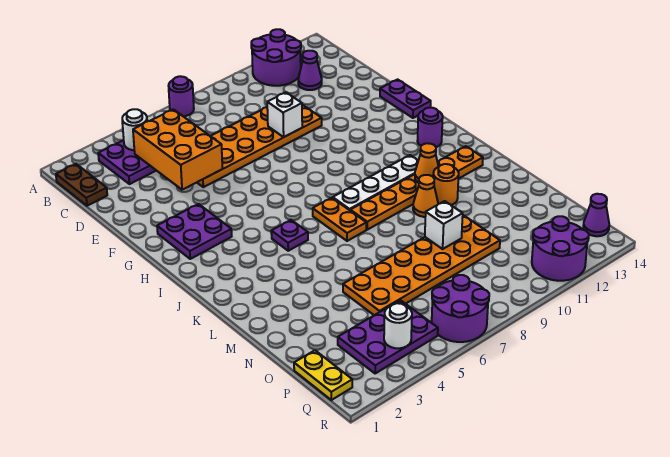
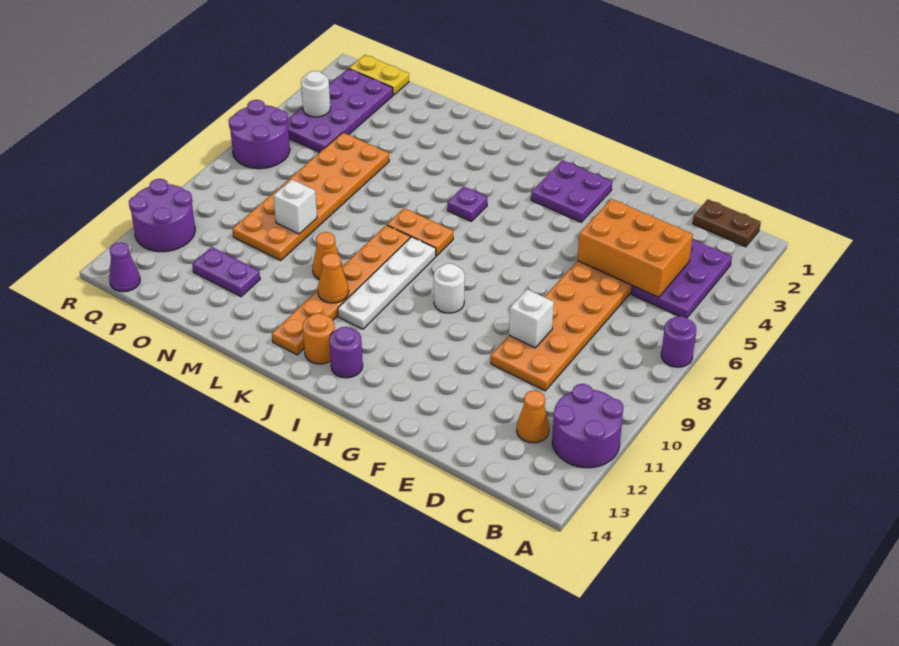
white 1x1 round brick [122,109,147,150] -> white 1x1 round brick moved to [434,263,465,313]
purple 1x1 cone [298,51,322,90] -> orange 1x1 cone [517,391,549,443]
purple 1x2 plate [380,79,431,118] -> purple 1x2 plate moved to [192,247,260,297]
orange 1x1 round brick [433,164,459,205] -> orange 1x1 round brick moved to [303,313,335,364]
purple 2x3 plate [338,300,438,374] -> purple 2x4 plate [288,69,393,153]

